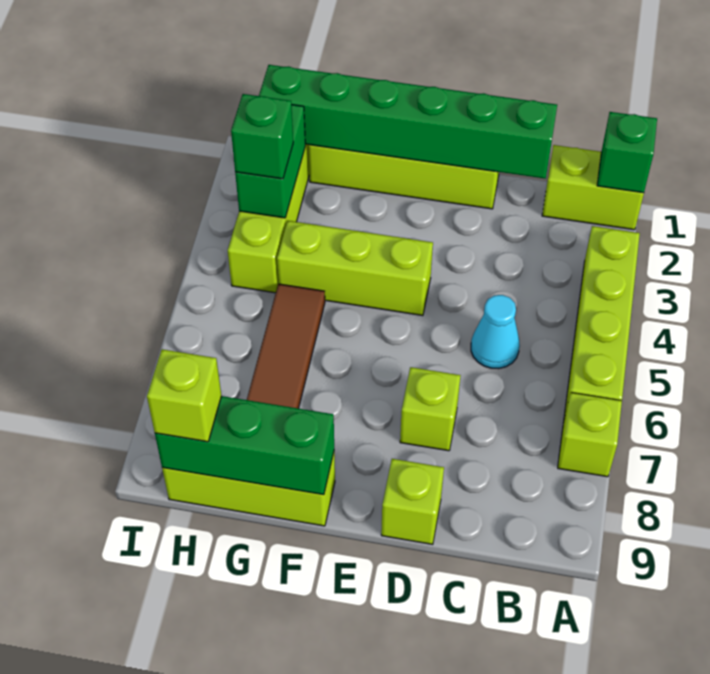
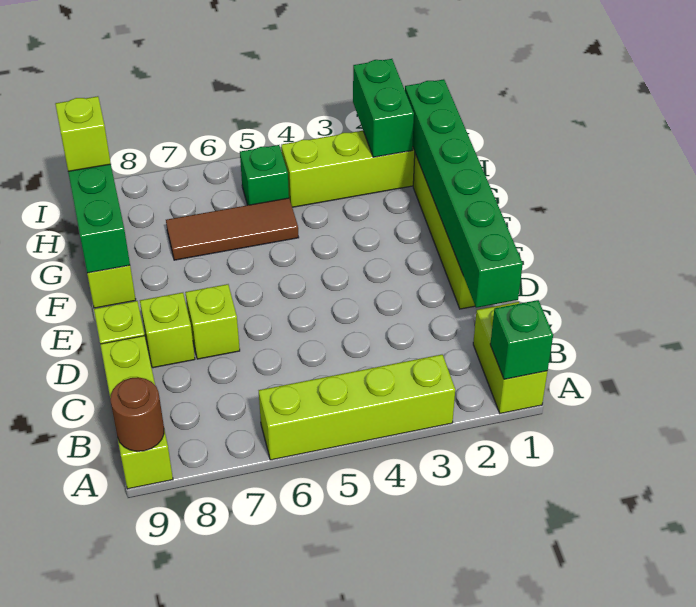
lime 1x1 brick [558,393,622,477] -> lime 1x1 brick moved to [140,293,195,368]
none -> brown 1x1 round brick [110,377,164,451]
cyan 1x1 cone [471,295,520,369] -> none
lime 1x3 brick [277,221,433,316] -> lime 1x3 brick moved to [100,336,173,489]
green 1x2 brick [235,105,305,218] -> green 1x2 brick turned to [353,59,414,157]
green 1x1 brick [231,94,293,179] -> green 1x1 brick moved to [240,145,289,205]

